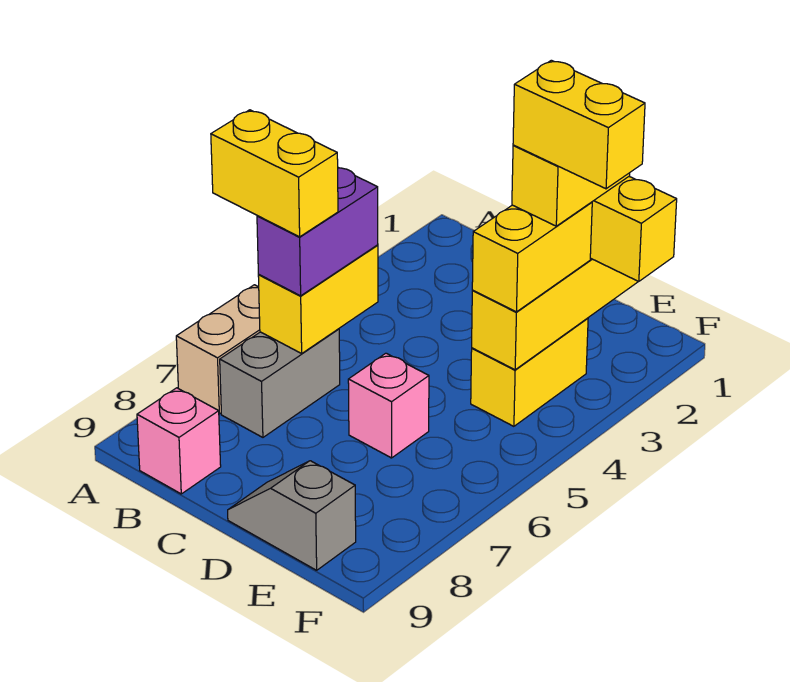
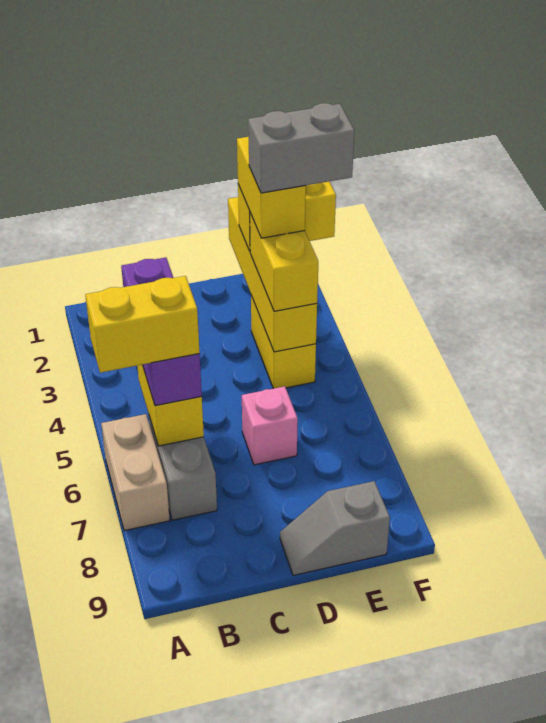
purple 1x2 brick [257,168,378,296] -> purple 1x3 brick [121,257,202,406]
pink 1x1 brick [137,388,221,494] -> none
yellow 1x2 brick [513,60,645,189] -> grey 1x2 brick [248,103,354,193]

